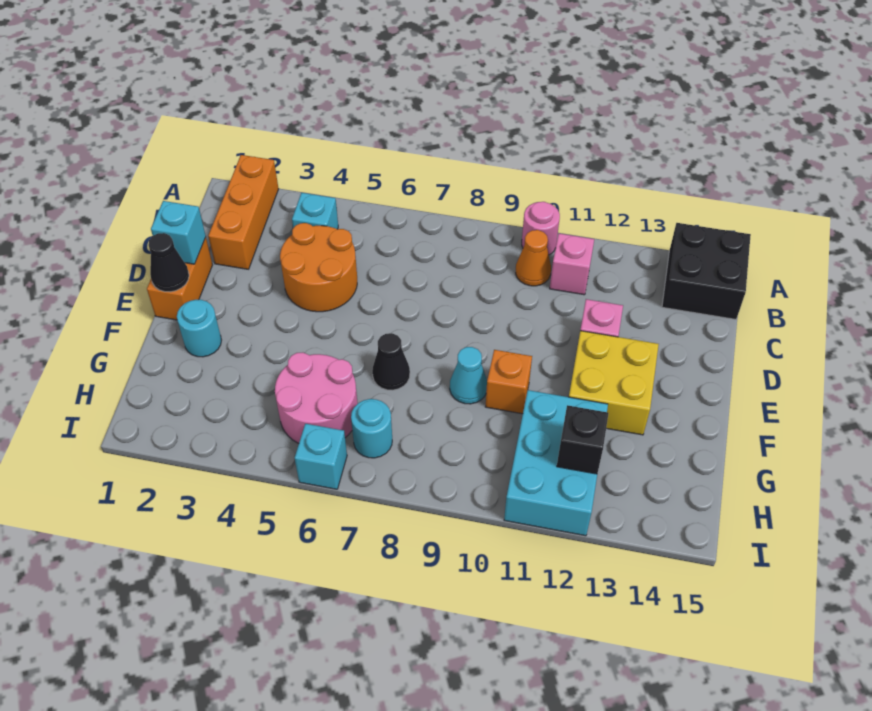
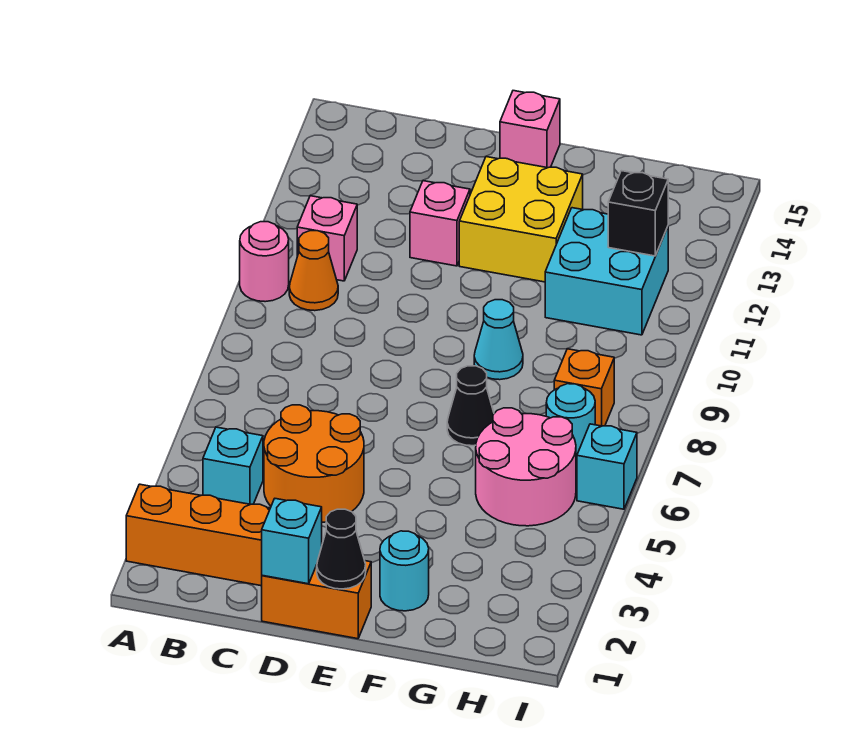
black 2x2 brick [662,223,751,319] -> none
none -> pink 1x1 brick [500,91,560,168]
orange 1x1 brick [486,350,532,414] -> orange 1x1 brick moved to [554,349,614,426]
cyan 2x3 brick [504,390,608,536] -> cyan 2x2 brick [545,208,668,335]

